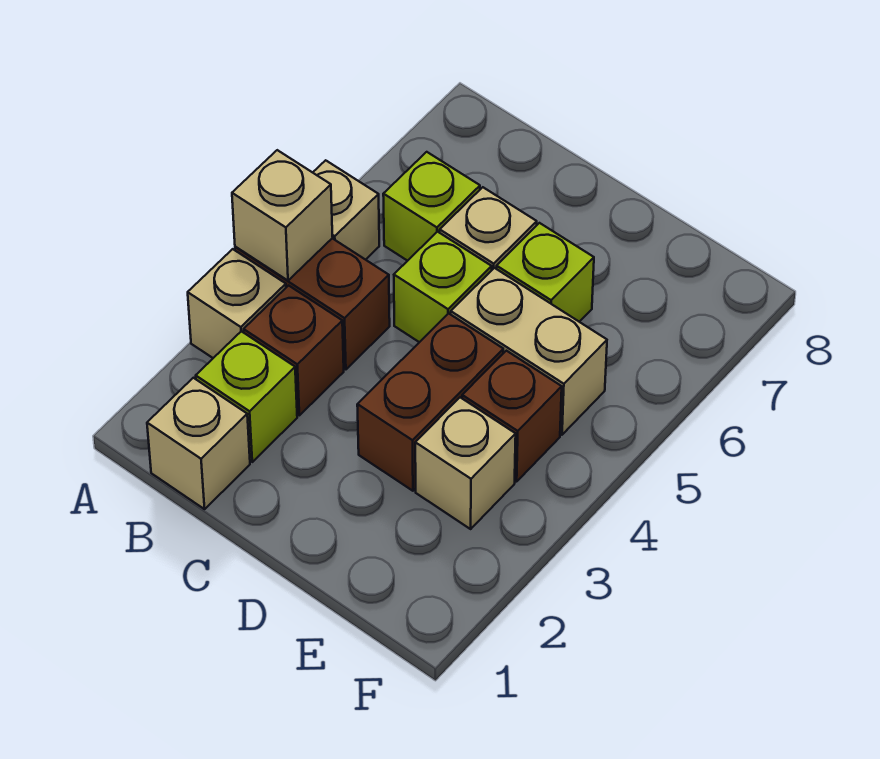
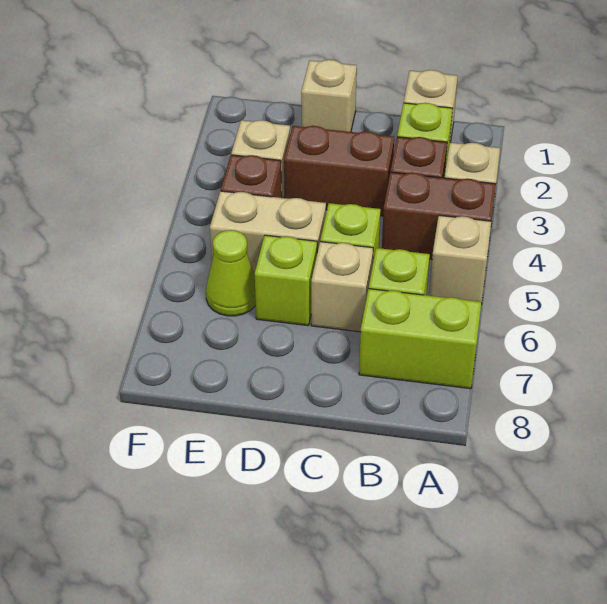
tan 1x1 brick [232,150,333,281] -> tan 1x1 brick moved to [301,60,357,132]
none -> lime 1x2 brick [359,289,482,389]
brown 1x2 brick [357,313,503,491] -> brown 1x2 brick turned to [284,126,394,216]
none -> lime 1x1 cone [206,230,256,316]

